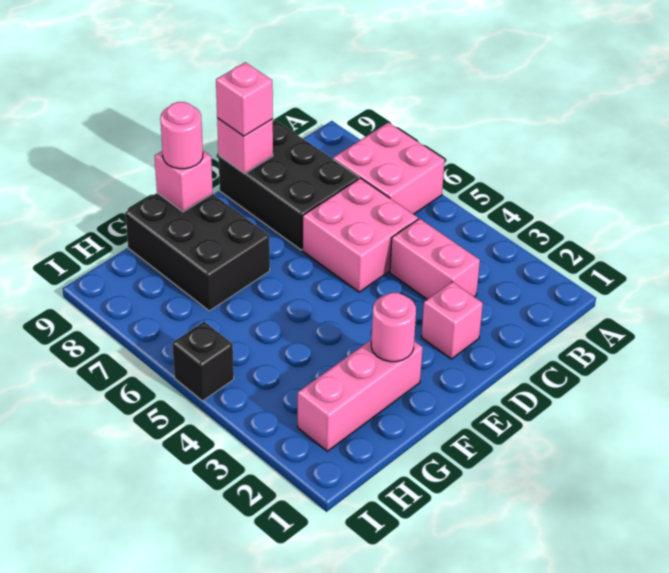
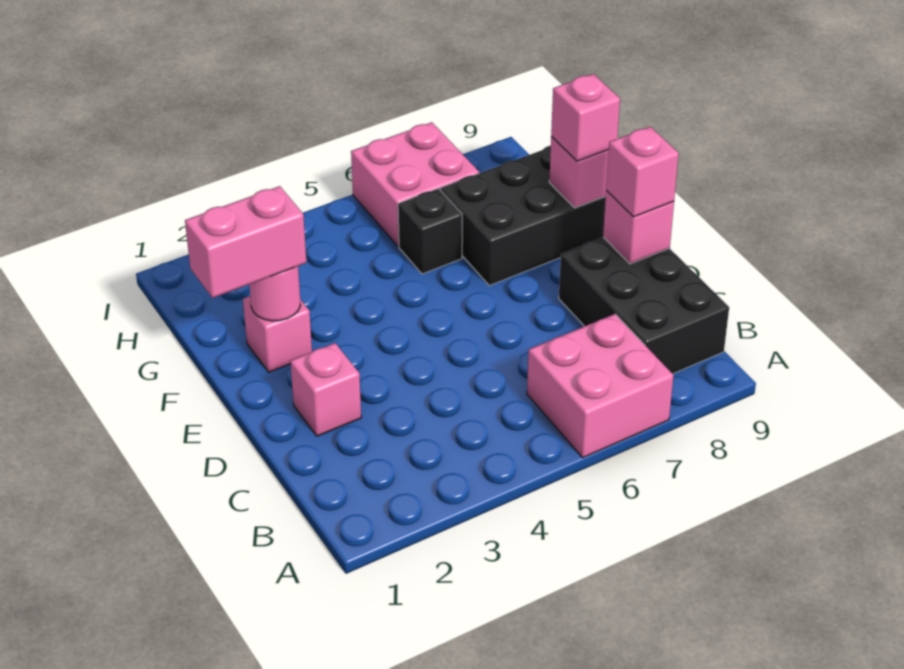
pink 1x2 brick [390,219,480,299] -> pink 1x2 brick moved to [185,186,306,298]
pink 2x2 brick [302,178,418,292] -> pink 2x2 brick moved to [351,122,479,246]
black 2x3 brick [219,121,359,250] -> black 2x3 brick turned to [559,237,729,374]
pink 1x3 brick [298,339,423,451] -> pink 1x1 brick [243,296,312,372]
pink 1x1 round brick [160,102,203,169] -> pink 1x1 brick [551,74,620,161]
black 1x1 brick [172,322,234,401] -> black 1x1 brick moved to [398,189,462,274]

